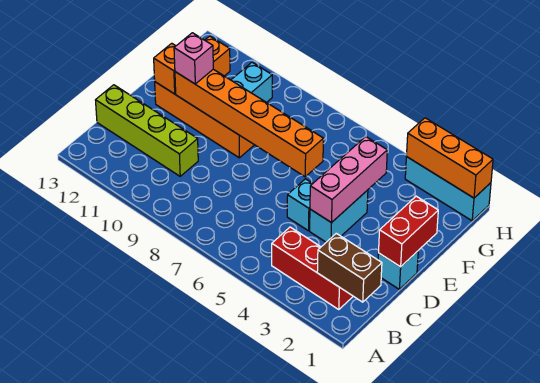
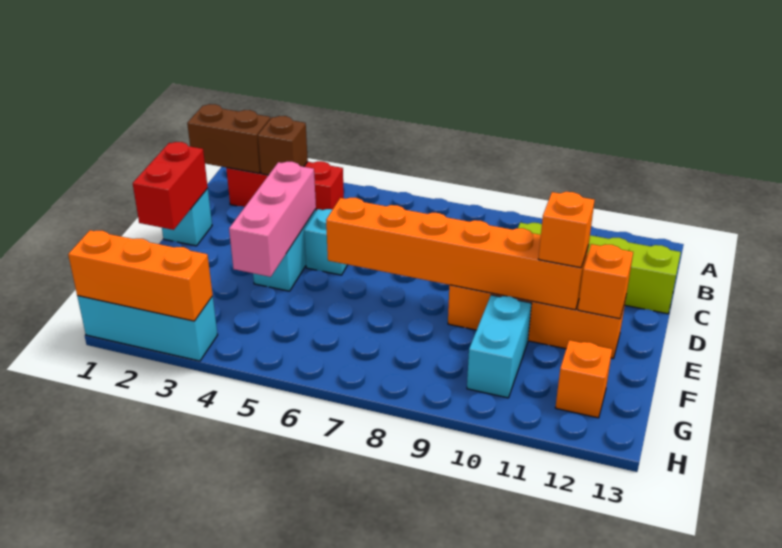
none -> brown 1x1 brick [258,116,308,175]
pink 1x1 brick [174,33,213,84] -> orange 1x1 brick [539,192,595,268]

